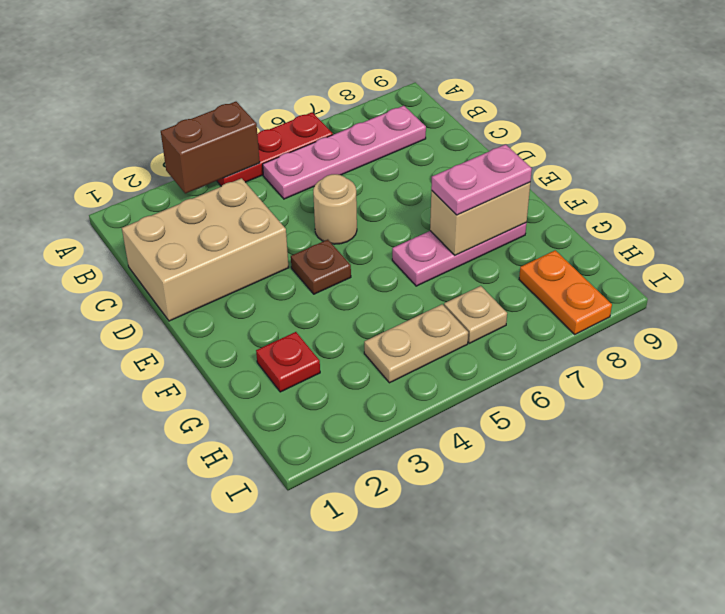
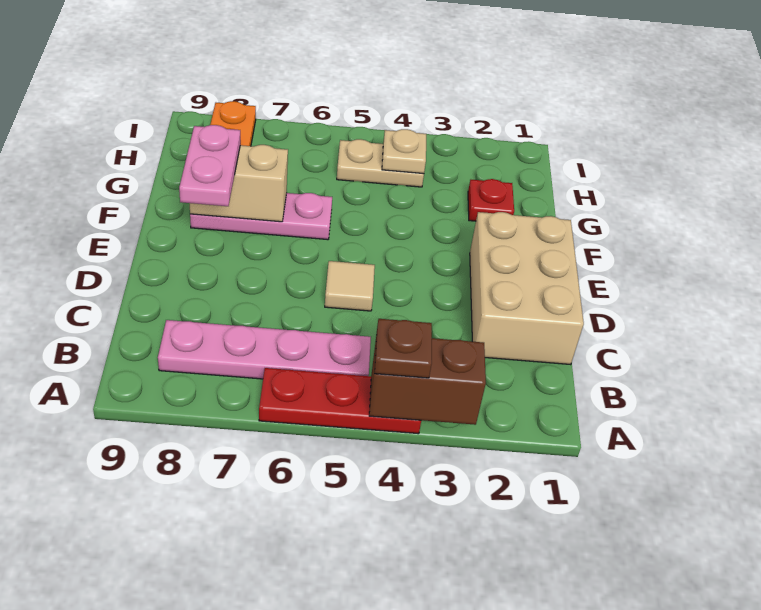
tan 2x3 brick [122,178,289,321] -> tan 2x3 brick turned to [470,212,584,365]
tan 1x1 round brick [313,174,357,244] -> tan 1x1 tile [325,261,375,311]
brown 1x1 plate [291,240,351,294] -> brown 1x1 plate moved to [375,319,432,378]
pink 1x2 plate [431,144,532,215] -> pink 1x2 plate turned to [179,125,240,206]
tan 1x1 plate [444,286,507,343] -> tan 1x1 plate moved to [382,129,426,174]

